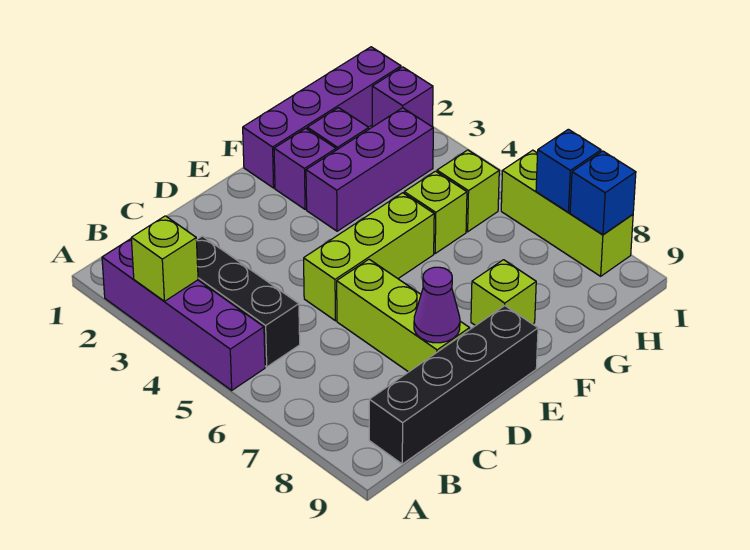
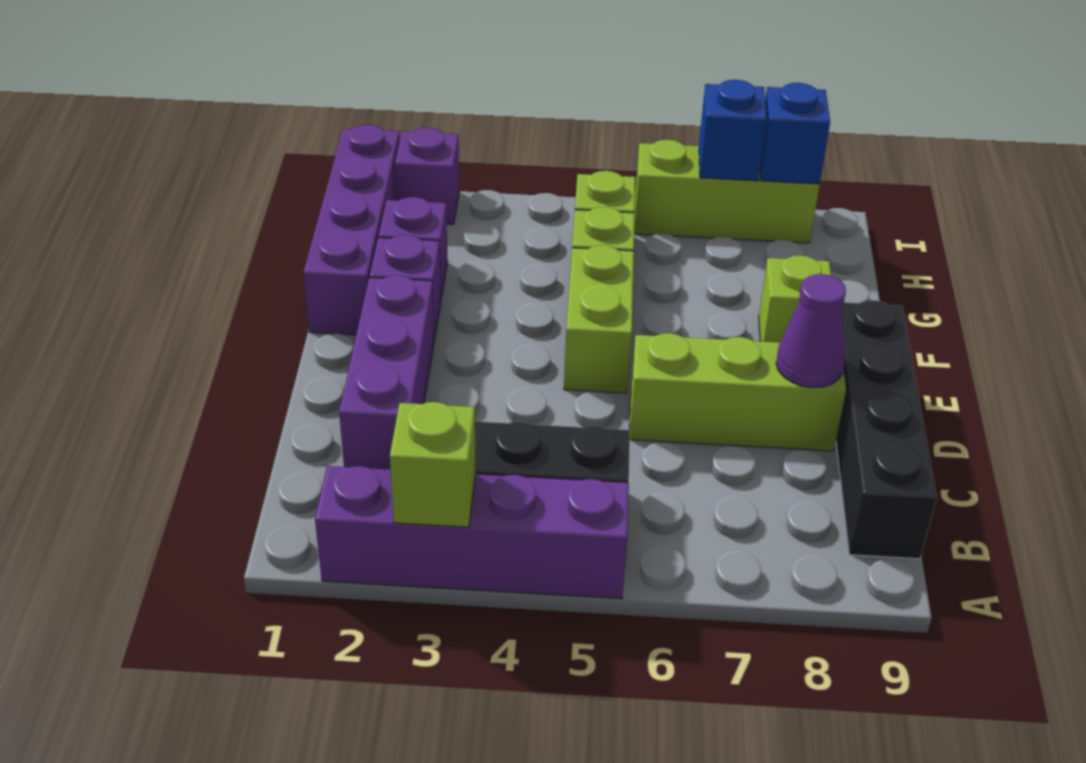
lime 1x3 brick [304,193,434,321] -> lime 1x2 brick [564,245,634,393]
purple 1x3 brick [306,108,433,231] -> purple 1x3 brick moved to [339,275,434,470]

